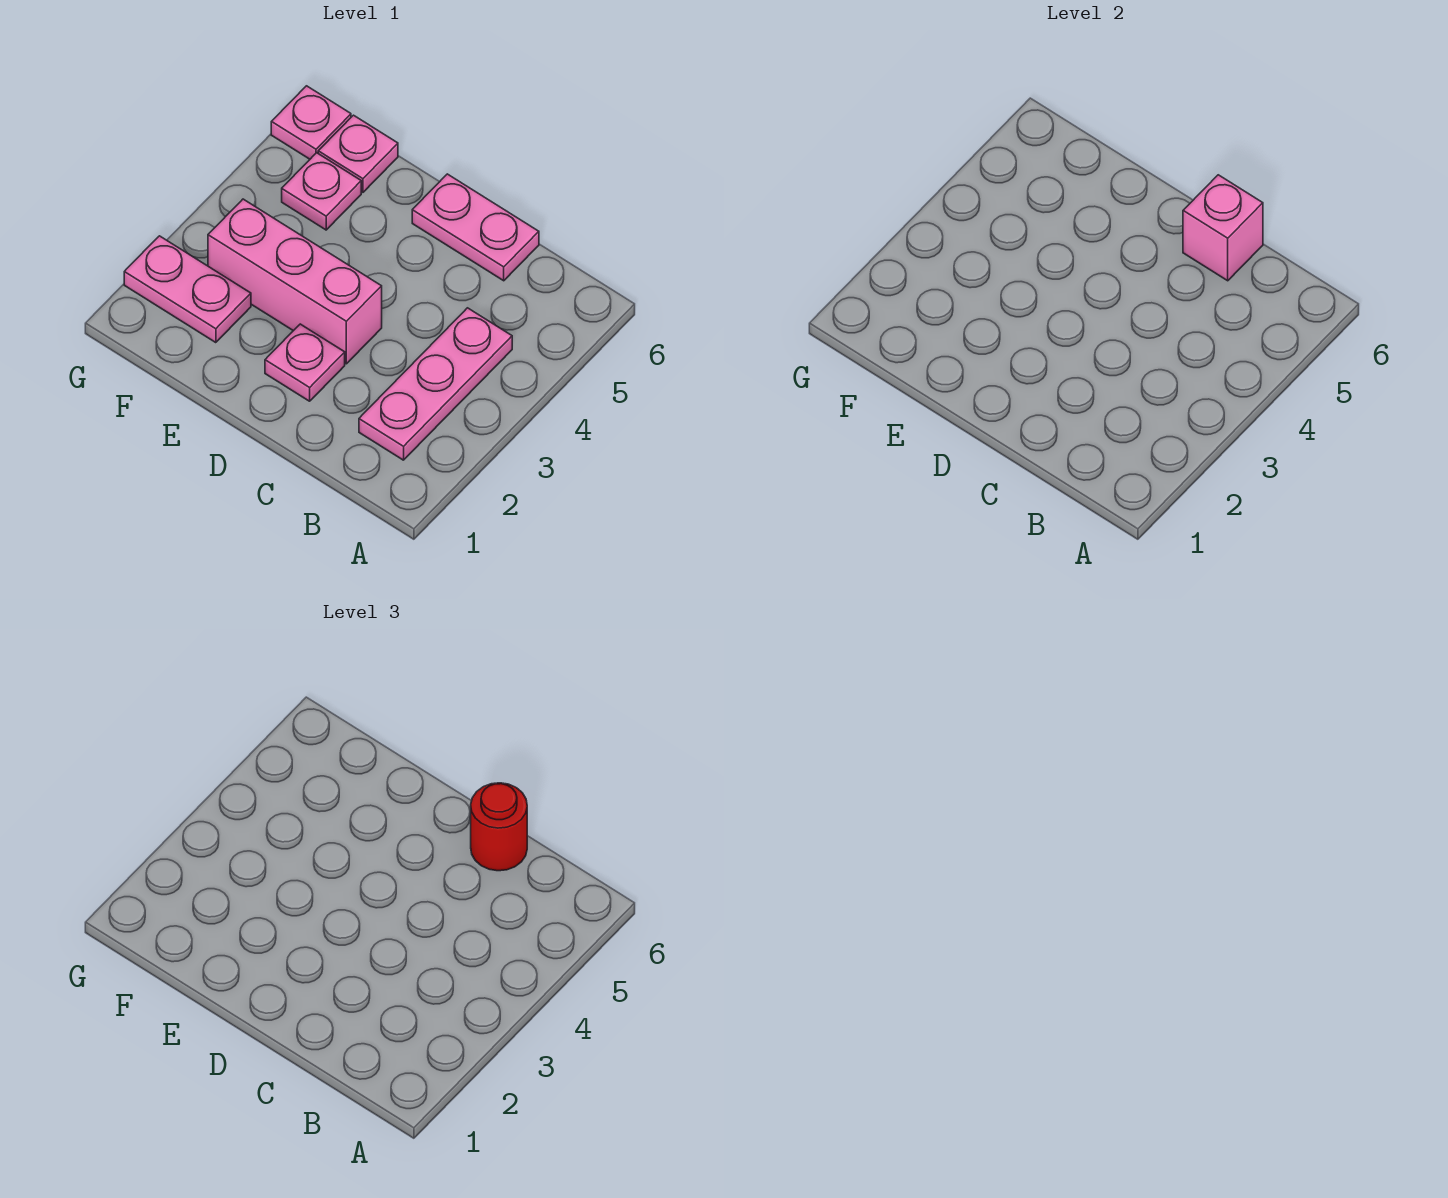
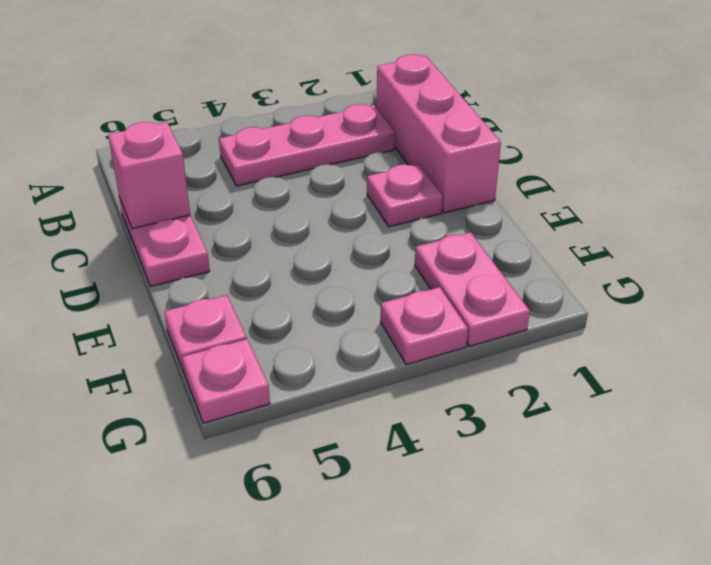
red 1x1 round brick [471,783,527,871] -> none
pink 1x3 brick [208,199,382,364] -> pink 1x3 brick moved to [377,54,501,213]
pink 1x1 plate [282,153,361,230] -> pink 1x1 plate moved to [381,287,468,365]

